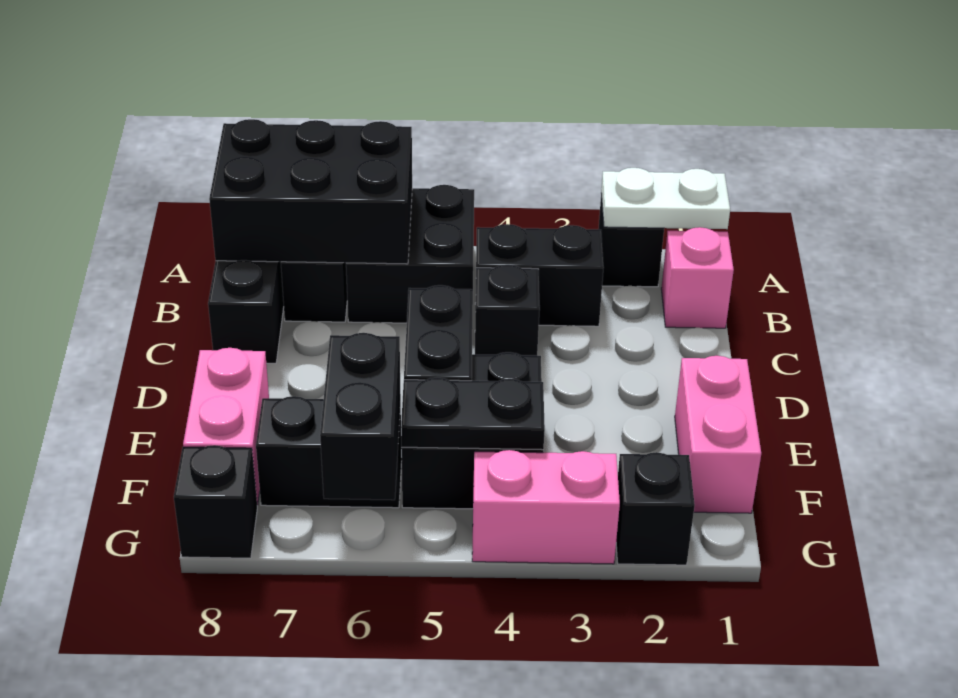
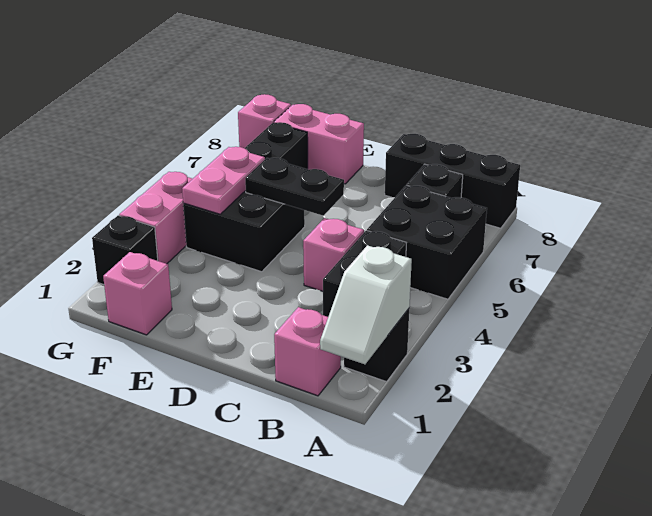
white 1x2 plate [601,168,730,229] -> white 1x2 slope [320,245,412,364]
black 2x3 brick [209,119,412,264] -> none
black 1x1 brick [475,265,540,355] -> pink 1x1 brick [303,218,364,291]
pink 1x2 brick [675,356,761,513] -> pink 1x1 brick [103,252,172,335]
black 1x2 plate [401,377,545,450] -> pink 1x2 plate [182,147,265,214]
black 1x2 brick [320,333,401,500] -> none
black 1x1 brick [174,445,257,558] -> pink 1x1 brick [238,94,291,148]

